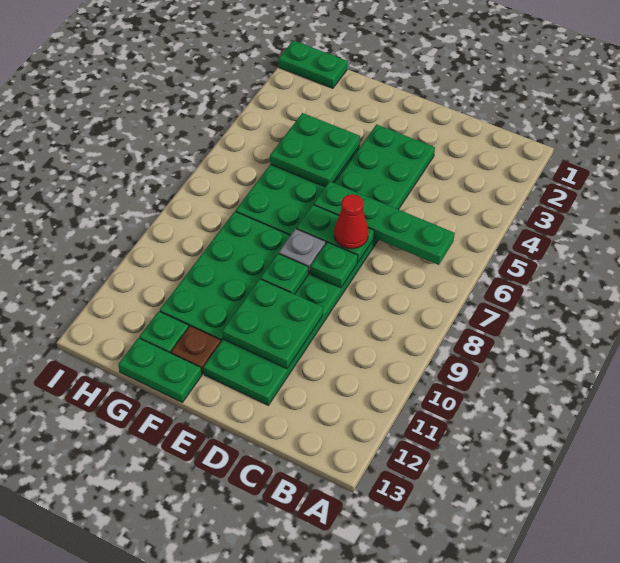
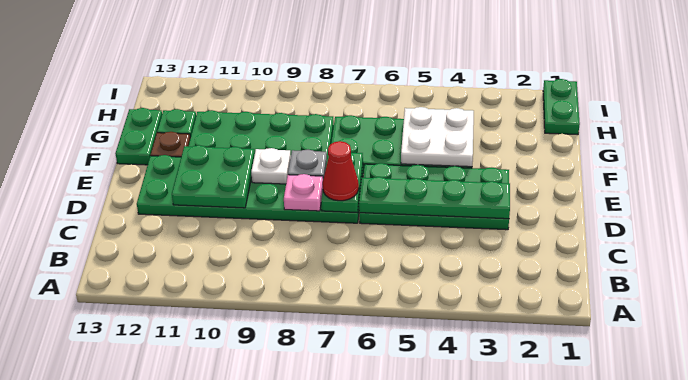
green 1x4 plate [314,181,455,265] -> green 1x4 plate turned to [359,177,510,219]
green 1x1 plate [311,242,358,288] -> pink 1x1 plate [284,174,323,211]
green 1x1 plate [260,253,308,294] -> white 1x1 plate [251,148,291,184]
green 2x2 plate [270,113,360,187] -> white 2x2 plate [401,107,474,167]

